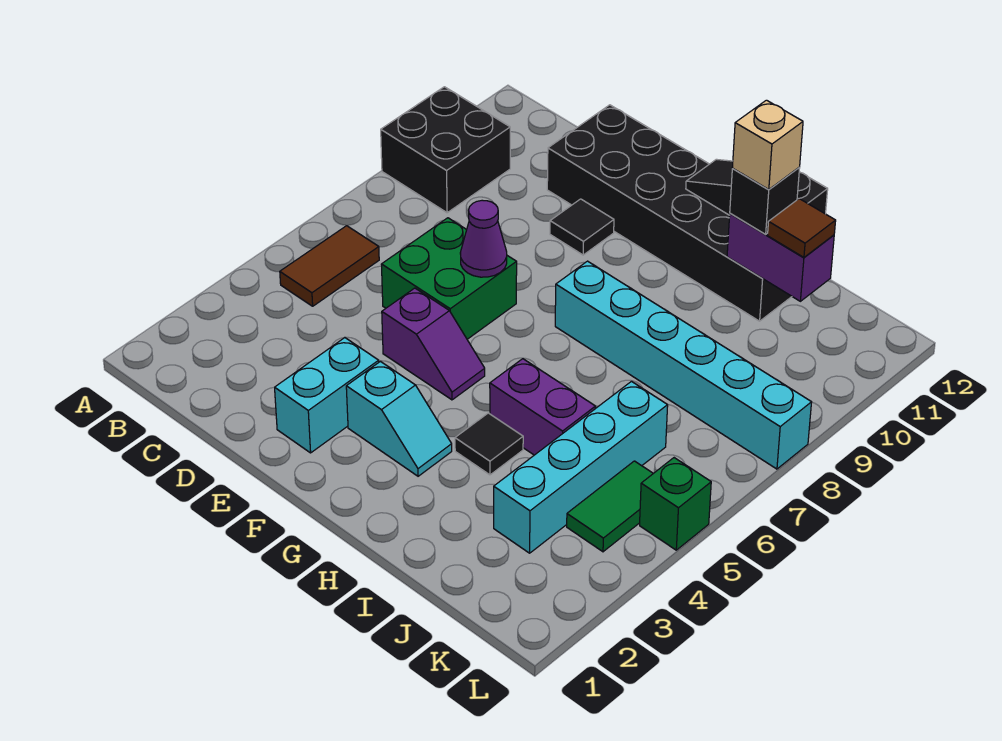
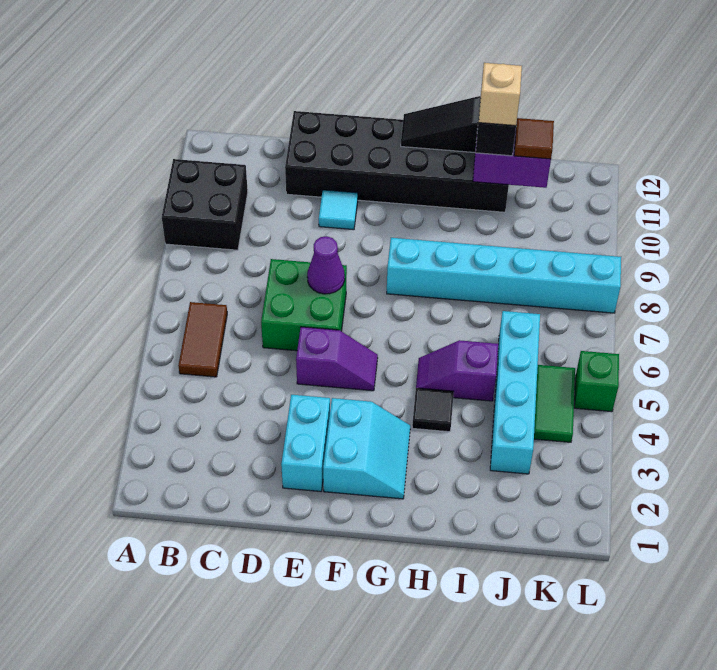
black 1x1 tile [550,199,614,255] -> cyan 1x1 tile [319,190,358,230]
cyan 1x2 slope [346,362,452,476] -> cyan 2x2 slope [323,398,410,499]
purple 1x2 brick [490,359,596,455] -> purple 1x2 slope [416,340,498,401]

